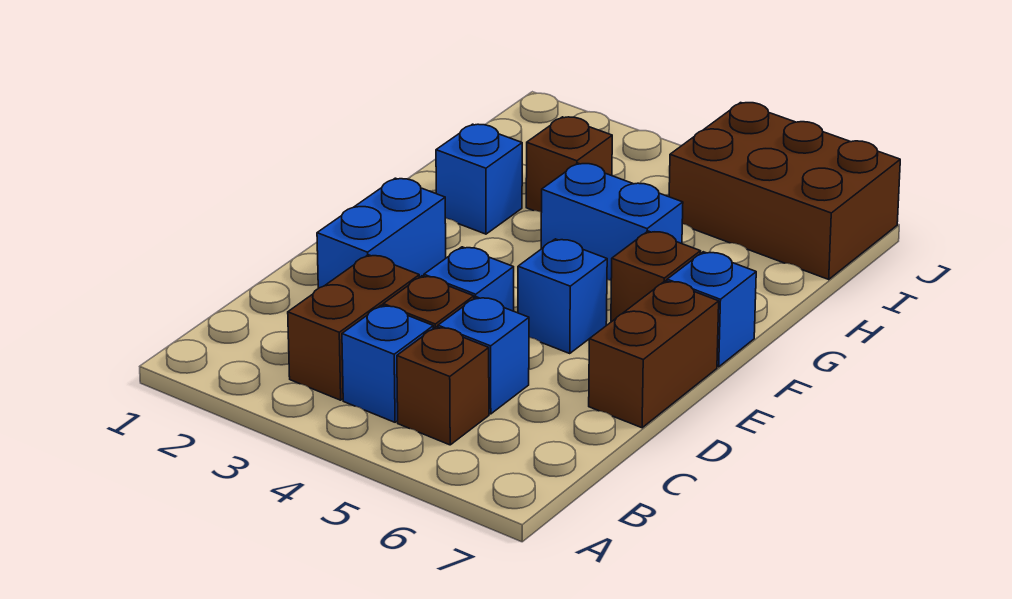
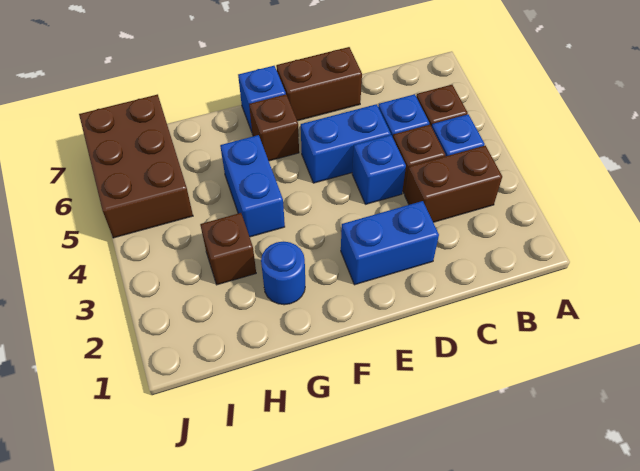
blue 1x1 brick [518,239,607,353] -> blue 1x2 brick [301,104,391,183]
blue 1x1 brick [436,124,522,234] -> blue 1x1 round brick [261,242,305,305]

